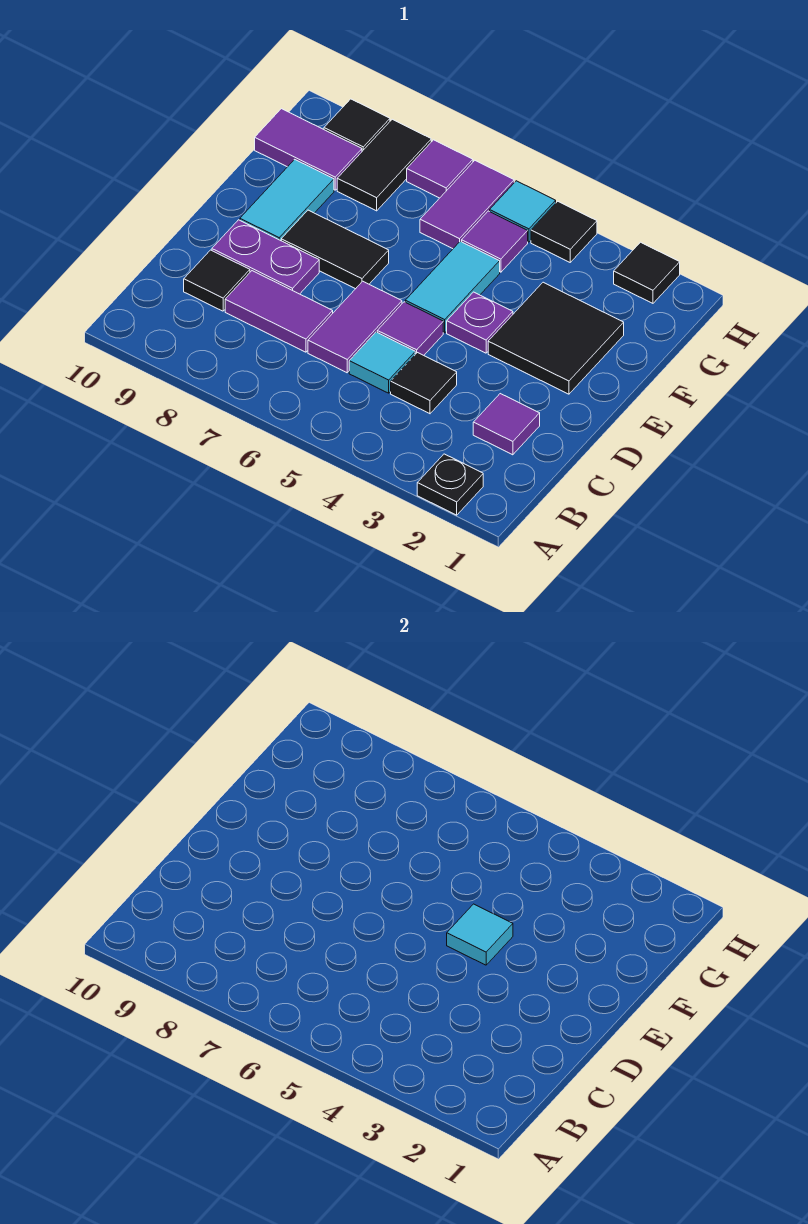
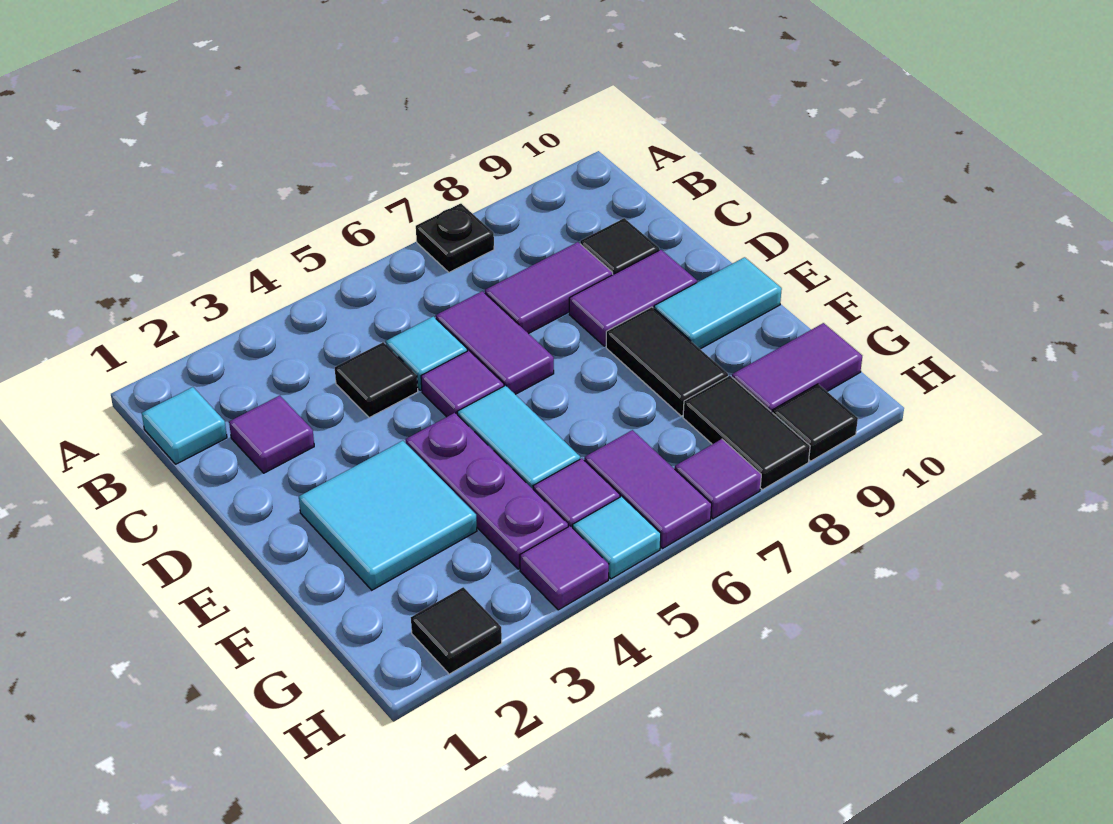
black 1x1 plate [417,454,483,515] -> black 1x1 plate moved to [416,204,494,272]
purple 1x2 plate [212,220,319,294] -> purple 1x2 tile [569,250,697,346]
black 2x2 tile [488,282,624,394] -> cyan 2x2 tile [299,441,477,590]
purple 1x1 plate [447,292,513,353] -> purple 1x3 plate [406,413,568,569]
cyan 1x1 tile [447,904,513,965] -> cyan 1x1 tile moved to [142,387,227,464]
black 1x2 tile [281,210,389,289] -> black 1x2 tile turned to [606,307,728,416]
cyan 1x2 tile [240,159,334,241] -> cyan 1x2 tile turned to [654,257,782,349]
black 1x1 tile [531,201,597,262] -> purple 1x1 tile [520,526,609,610]

